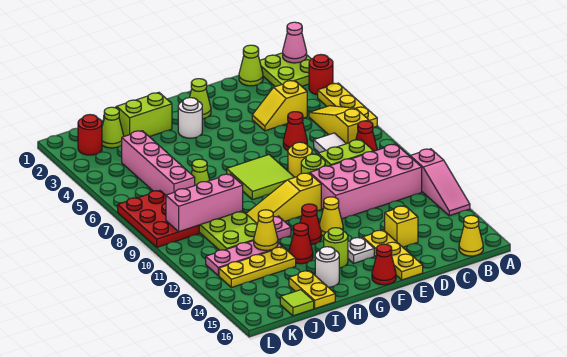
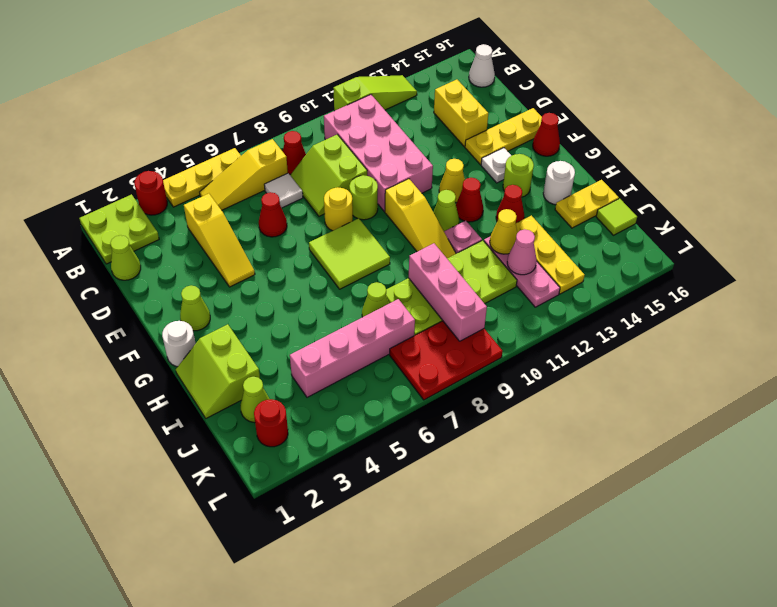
pink 1x1 cone [283,22,307,63] -> pink 1x1 cone moved to [507,229,537,275]
pink 1x3 slope [410,149,470,216] -> lime 1x3 slope [333,75,417,111]
yellow 1x1 cone [459,215,483,256] -> white 1x1 cone [469,44,495,87]
yellow 1x2 slope [252,80,307,131] -> yellow 1x3 slope [184,194,255,287]
yellow 1x1 brick [385,206,418,247] -> yellow 1x2 brick [434,80,488,147]
white 1x1 round brick [178,98,202,138] -> white 1x1 round brick moved to [162,321,196,367]
none -> lime 1x1 cone [433,190,459,231]

